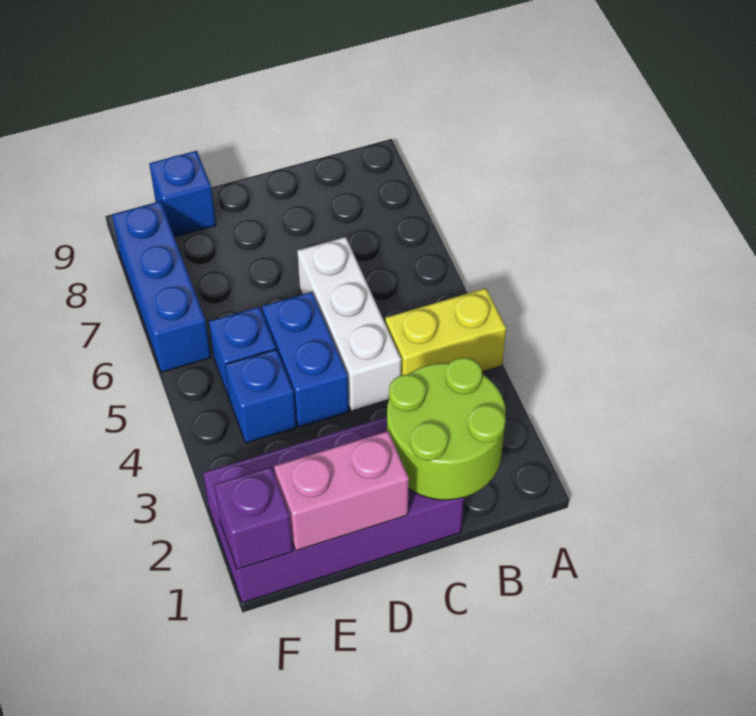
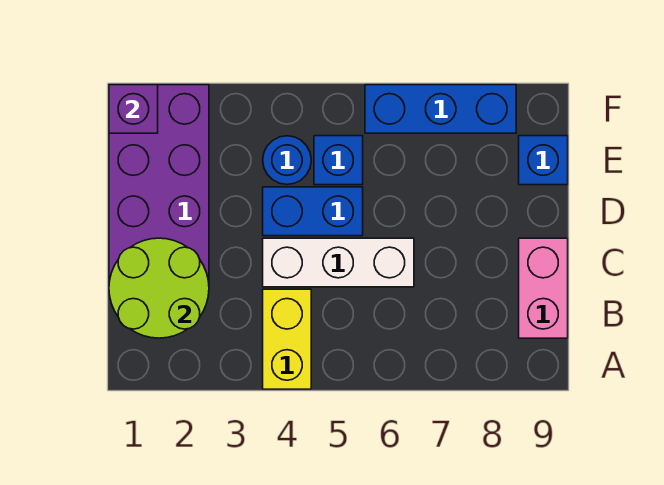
pink 1x2 brick [274,431,409,551] -> pink 1x2 brick moved to [519,238,568,338]
blue 1x1 brick [225,349,296,443] -> blue 1x1 round brick [263,136,311,184]

